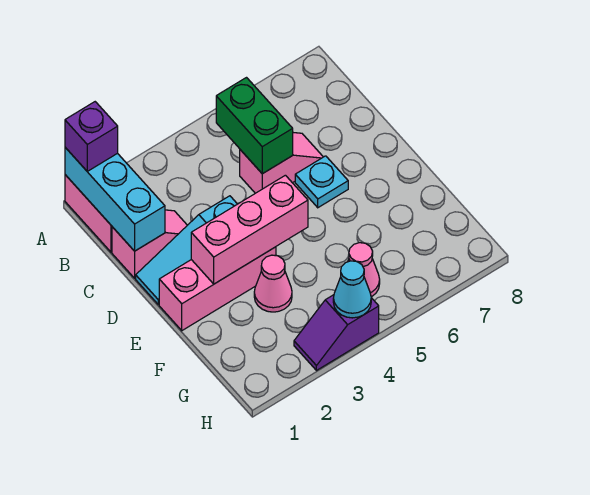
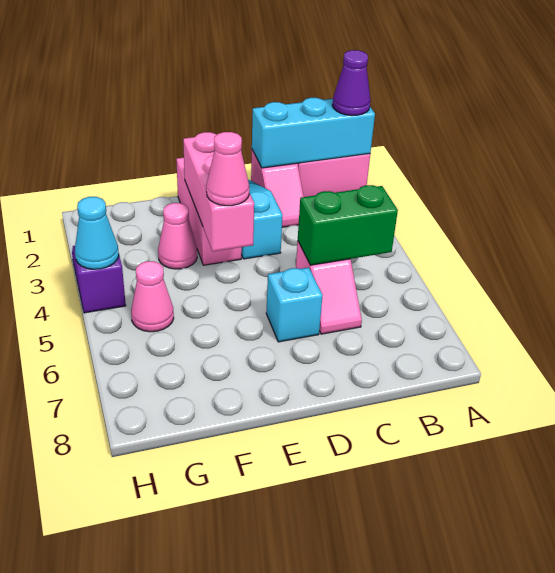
purple 1x1 brick [65,102,118,171] -> purple 1x1 cone [333,50,370,116]
cyan 1x1 plate [295,156,348,208] -> cyan 1x1 brick [266,267,323,342]
none -> pink 1x1 cone [206,132,249,206]

